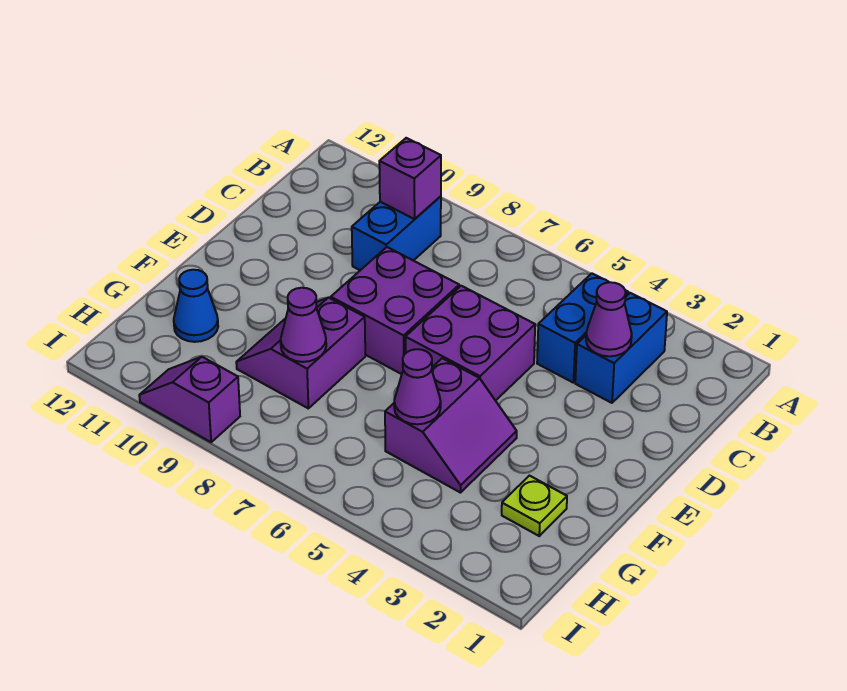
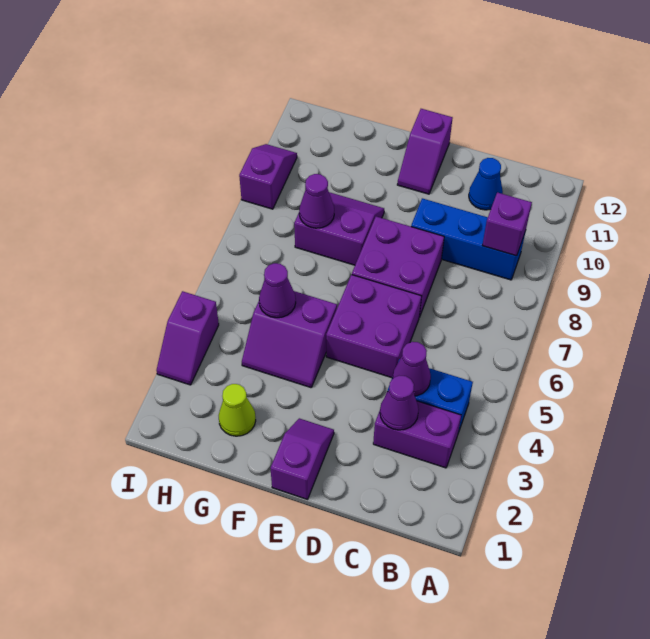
blue 1x2 brick [575,293,667,403] -> purple 1x2 brick [373,392,461,468]
blue 1x2 brick [352,196,441,270] -> blue 1x3 brick [411,198,526,280]
none -> purple 1x1 cone [393,342,431,396]
none -> purple 1x2 slope [271,418,334,499]
none -> purple 1x2 slope [397,109,453,194]
lime 1x1 plate [502,476,567,536] -> lime 1x1 cone [219,384,256,436]
blue 1x1 cone [174,270,218,342] -> blue 1x1 cone moved to [469,158,503,210]
none -> purple 1x2 slope [157,291,219,385]

